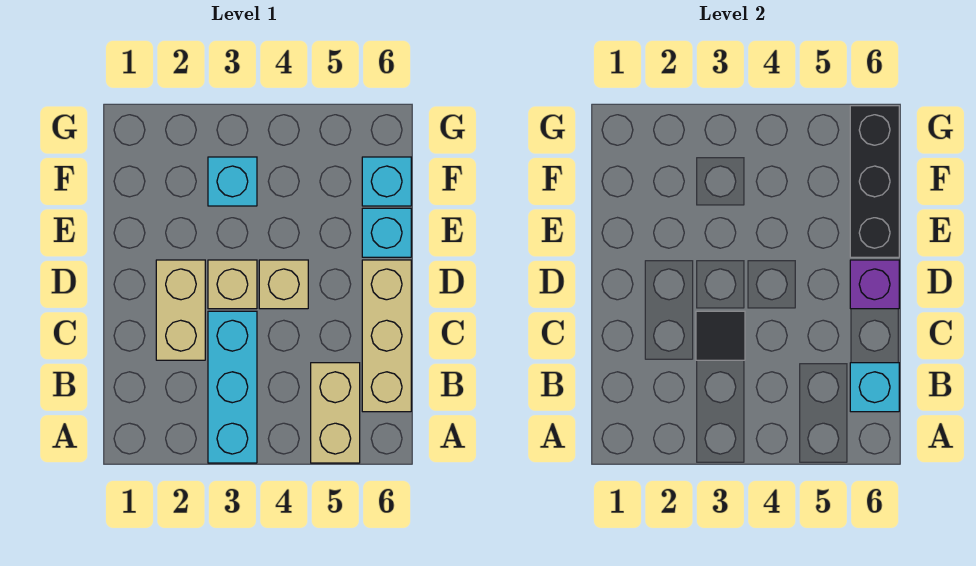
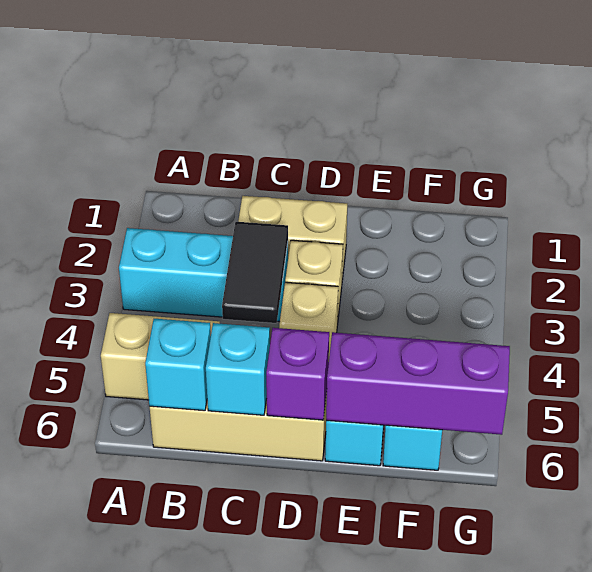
black 1x1 tile [696,311,745,360] -> black 1x2 tile [222,222,288,323]
black 1x3 brick [850,106,899,257] -> purple 1x3 brick [326,332,510,435]
cyan 1x1 brick [208,157,257,206] -> cyan 1x1 brick moved to [206,323,270,415]

